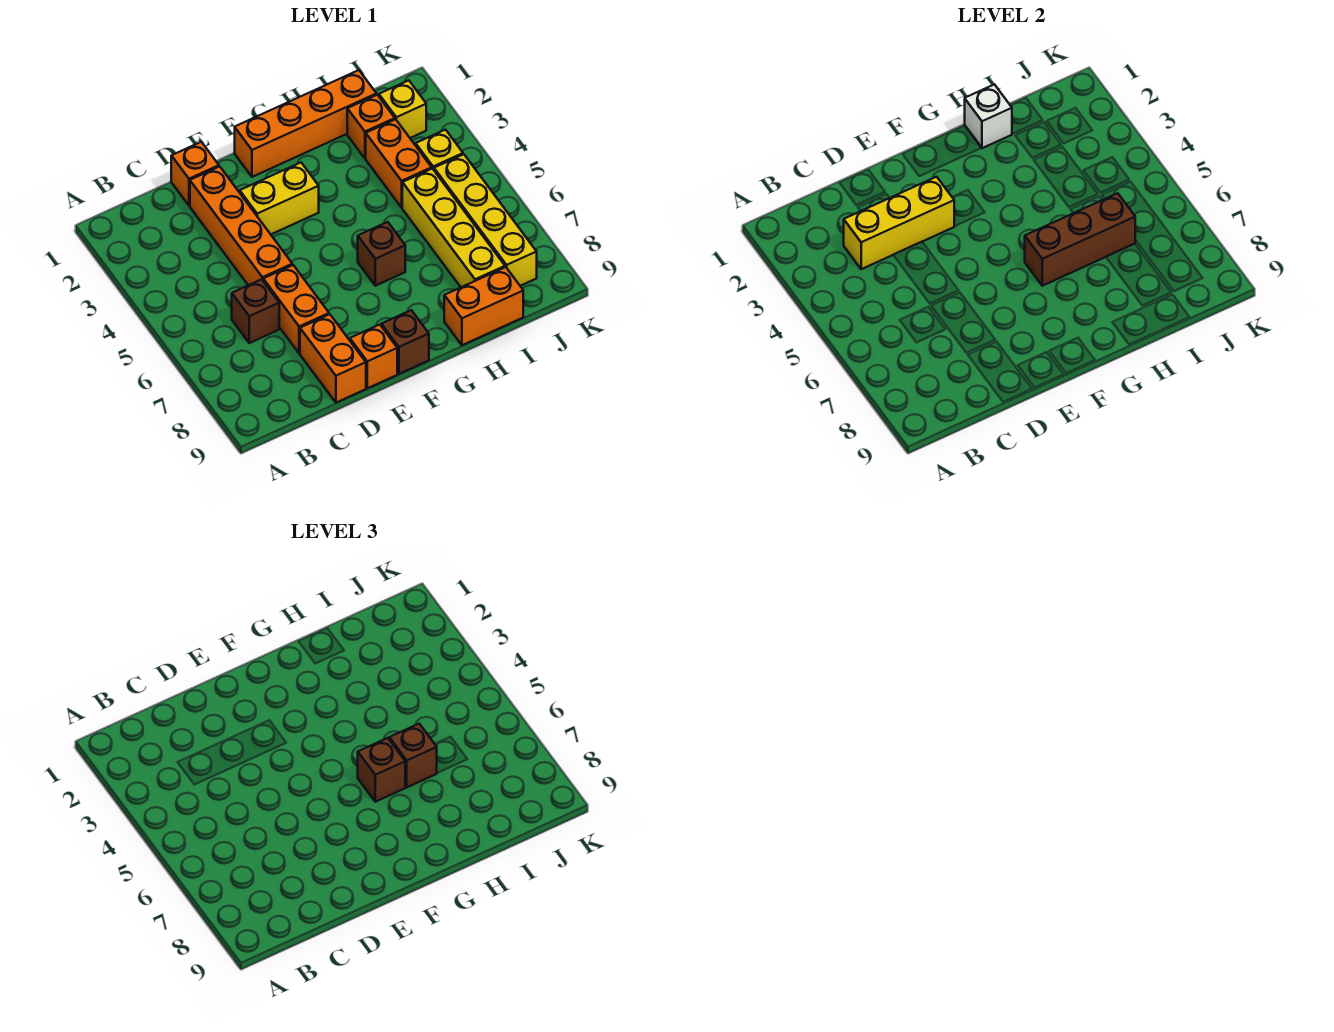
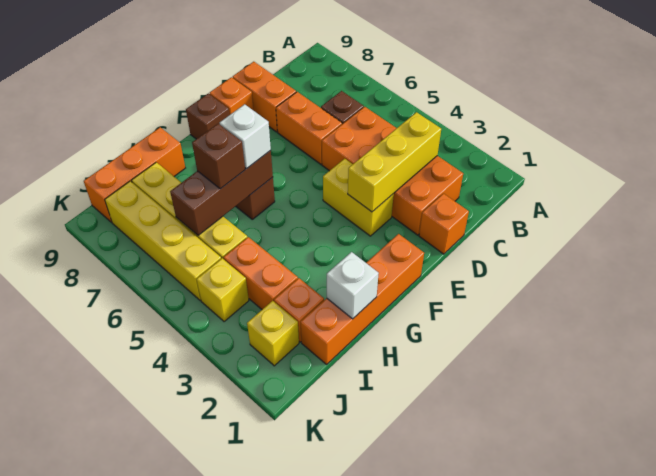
orange 1x4 brick [190,166,292,285] -> orange 2x4 brick [322,107,463,235]
yellow 1x2 brick [240,163,319,234] -> yellow 1x2 brick turned to [323,159,394,236]
brown 1x1 brick [358,738,406,802] -> white 1x1 brick [220,104,271,168]
orange 1x2 brick [444,267,523,345] -> orange 1x3 brick [84,127,185,222]

